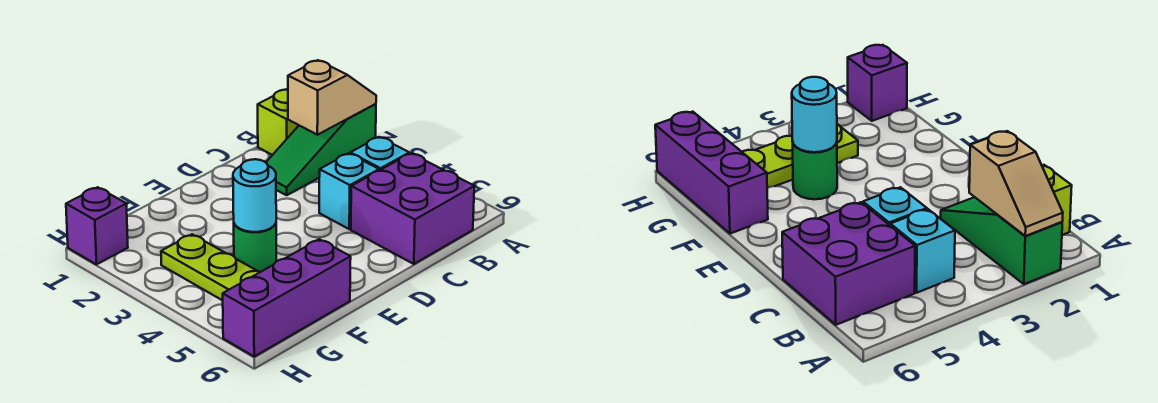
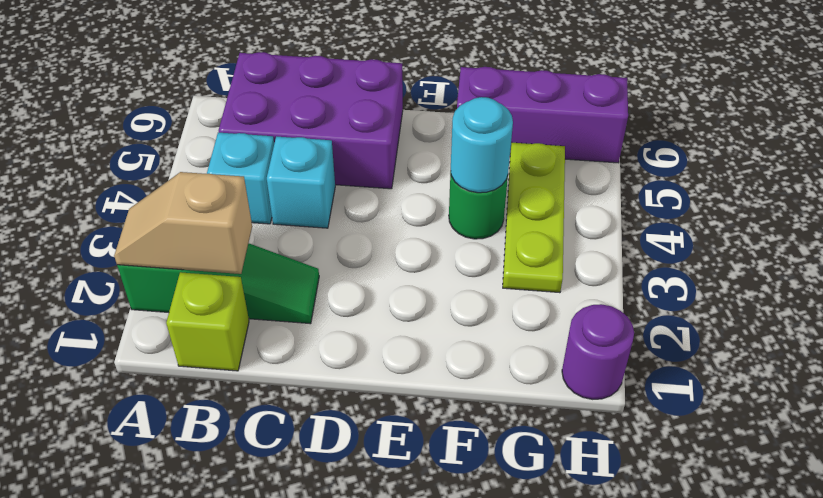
purple 2x2 brick [351,153,474,264] -> purple 2x3 brick [219,52,403,189]
purple 1x1 brick [66,187,128,264] -> purple 1x1 round brick [562,304,634,399]

